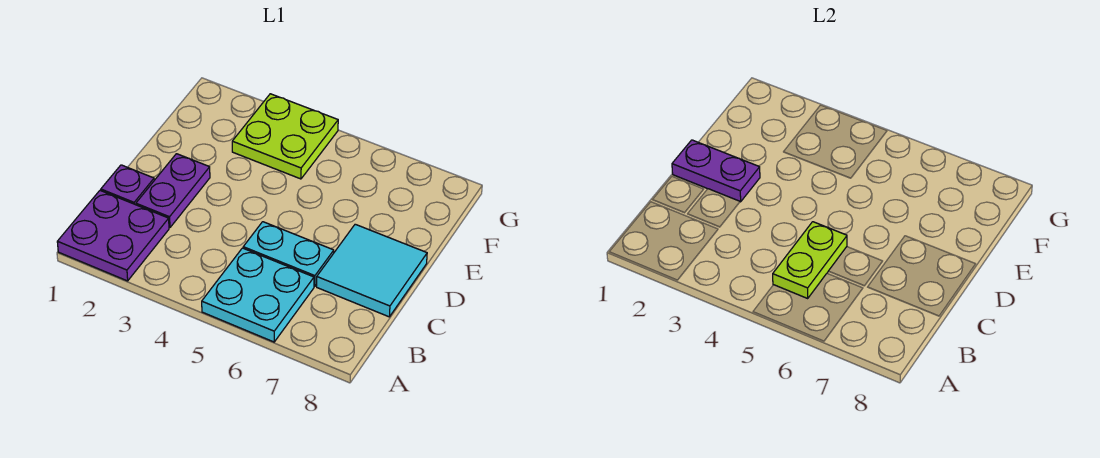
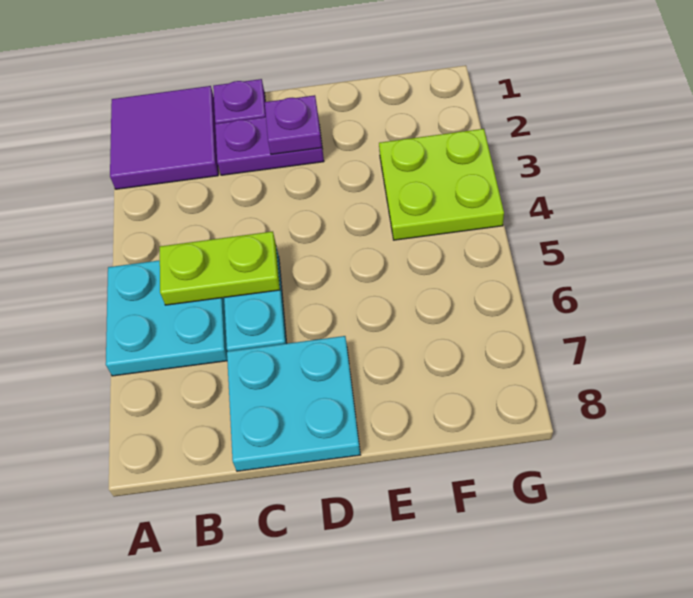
purple 2x2 plate [57,191,169,281] -> purple 2x2 tile [110,86,218,189]
cyan 2x2 tile [317,224,427,317] -> cyan 2x2 plate [227,336,360,471]
purple 1x2 plate [672,140,760,202] -> purple 1x1 plate [265,95,322,154]

